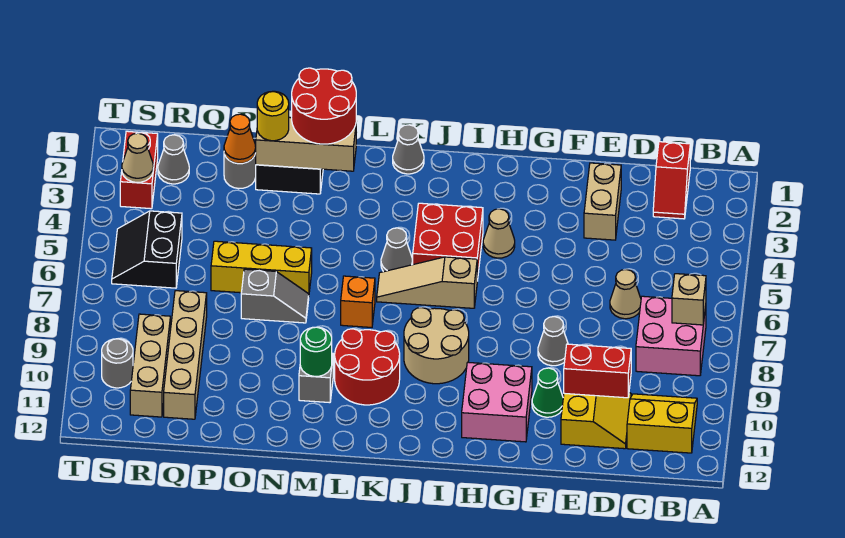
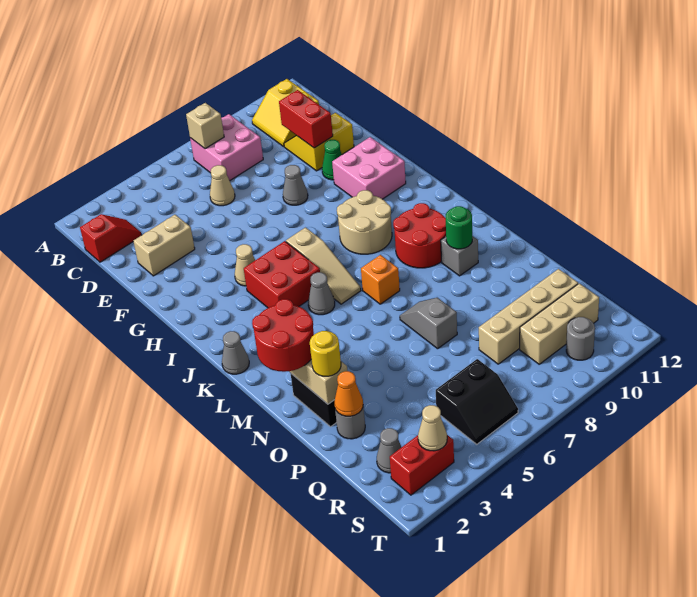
yellow 1x3 brick [211,241,312,294] -> none

